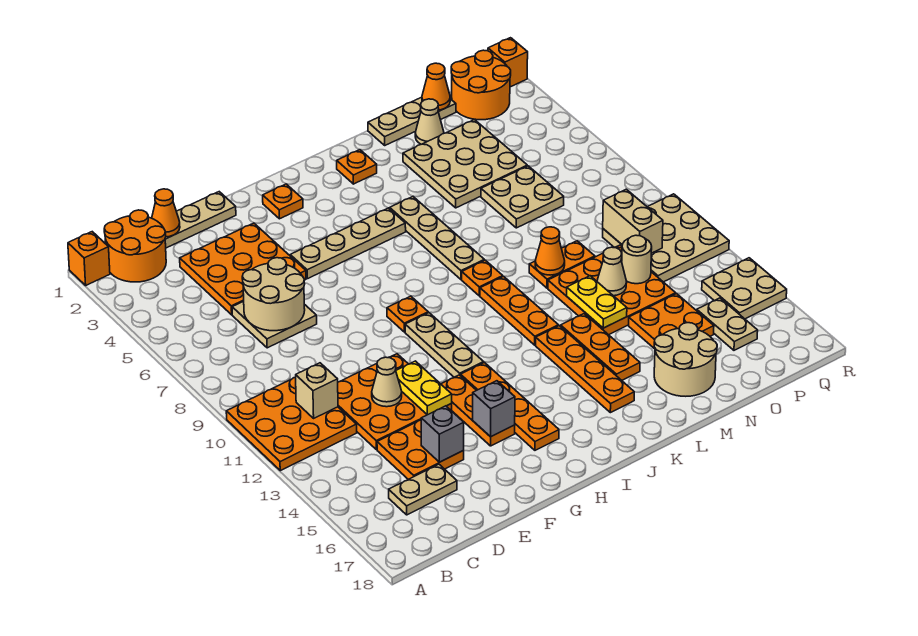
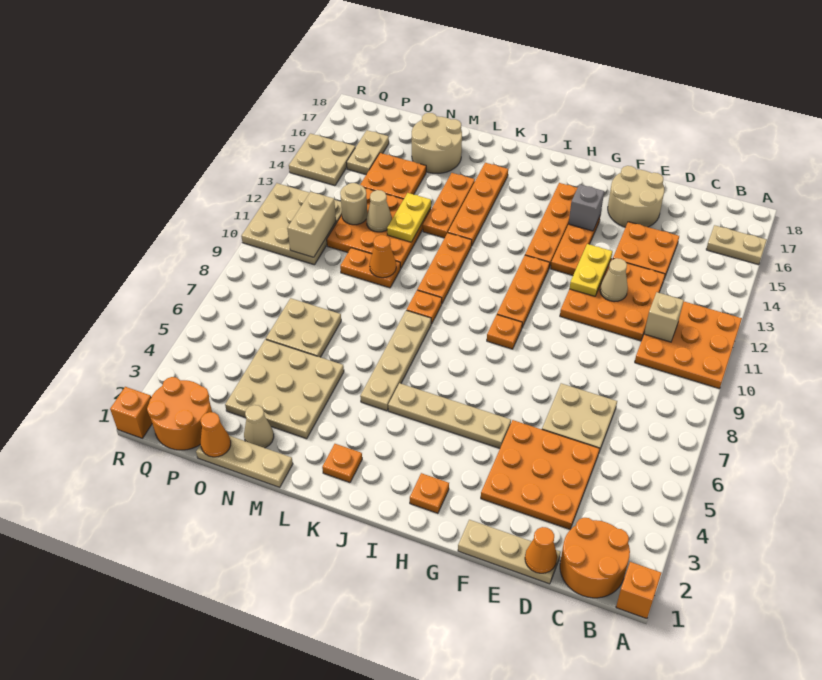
tan 1x2 plate [389,464,457,515] -> tan 1x2 plate moved to [706,225,767,265]
tan 2x2 round brick [242,258,305,331] -> tan 2x2 round brick moved to [608,166,664,227]
grey 1x1 brick [421,406,464,462] -> none
tan 1x3 plate [405,313,484,377] -> orange 1x3 plate [497,255,550,327]

